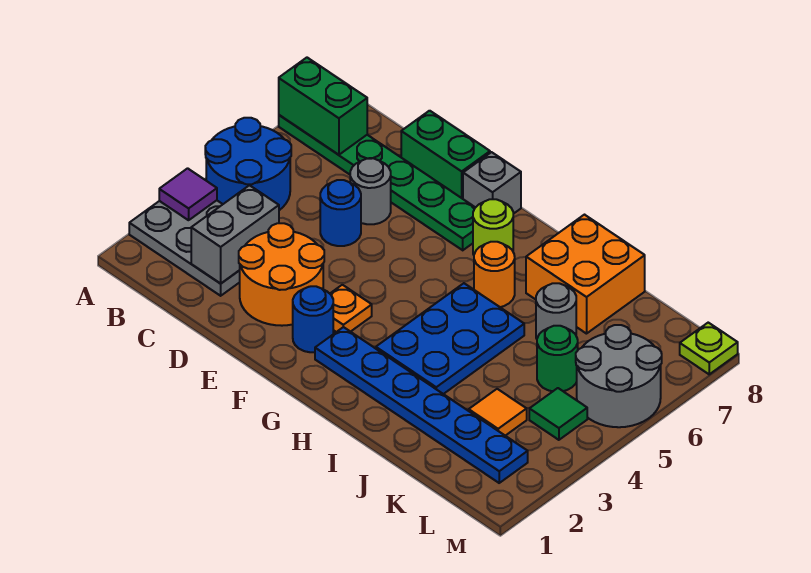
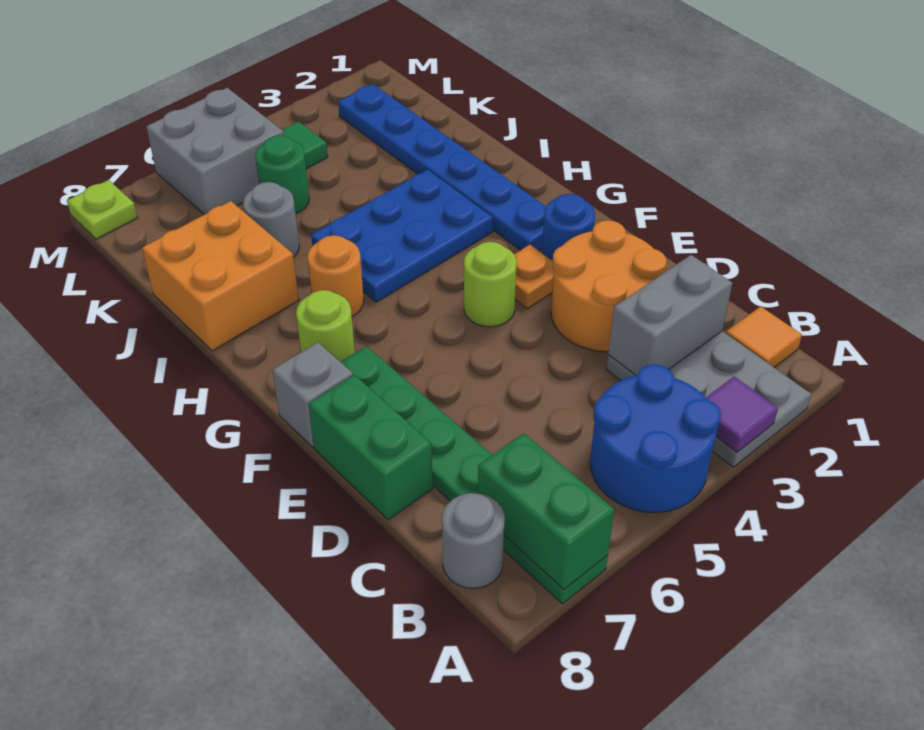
blue 1x1 round brick [320,180,361,246] -> none
grey 1x1 round brick [350,158,391,224] -> grey 1x1 round brick moved to [442,493,505,588]
none -> lime 1x1 round brick [464,242,517,327]
orange 1x1 tile [469,389,527,436] -> orange 1x1 tile moved to [726,306,802,367]
grey 2x2 round brick [576,325,662,427] -> grey 2x2 brick [146,88,284,215]

